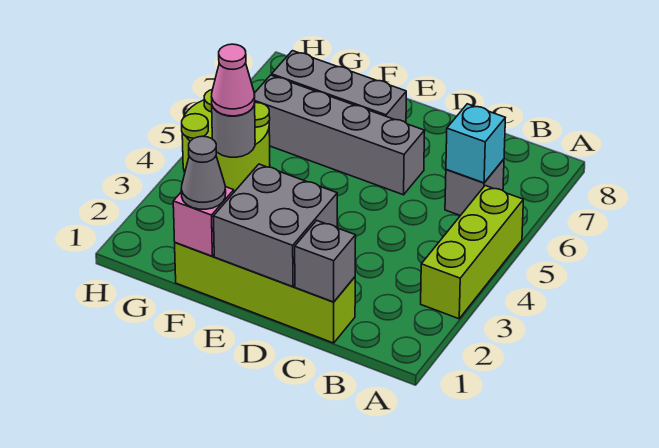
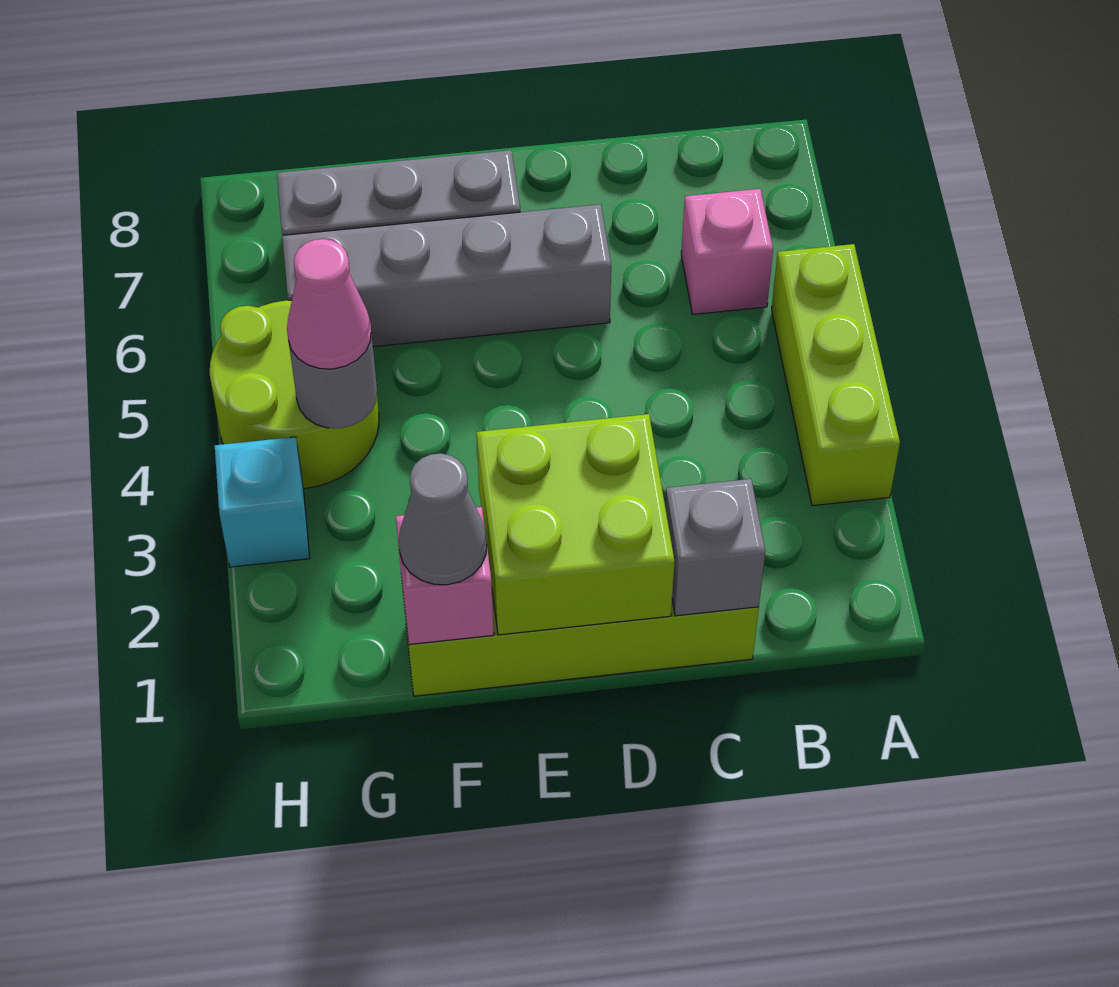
grey 1x1 brick [445,159,504,216] -> pink 1x1 brick [681,189,773,314]
cyan 1x1 brick [446,104,505,183] -> cyan 1x1 brick moved to [215,437,310,567]
grey 2x2 brick [213,164,337,287] -> lime 2x2 brick [477,414,675,635]

